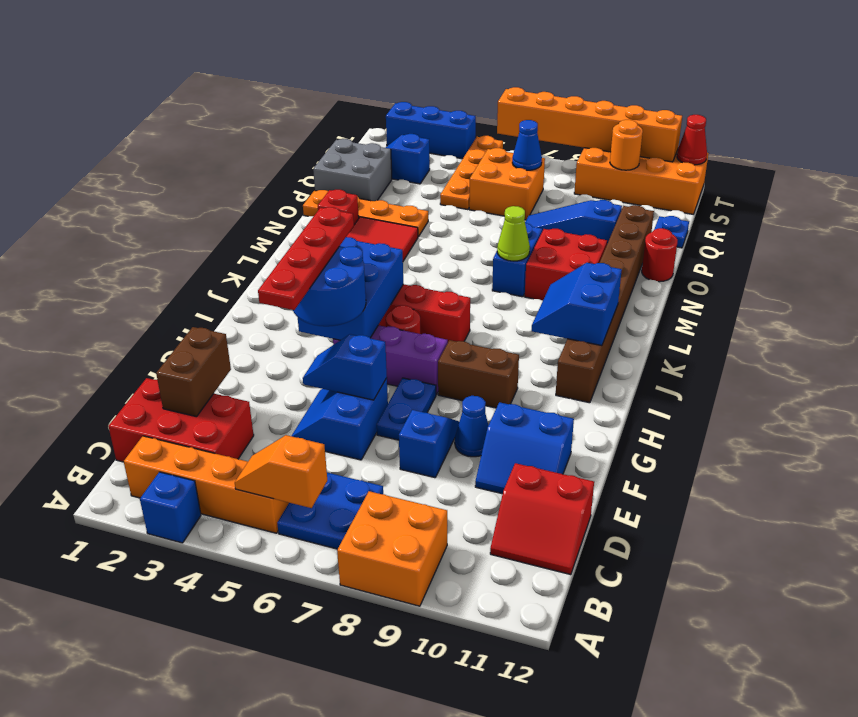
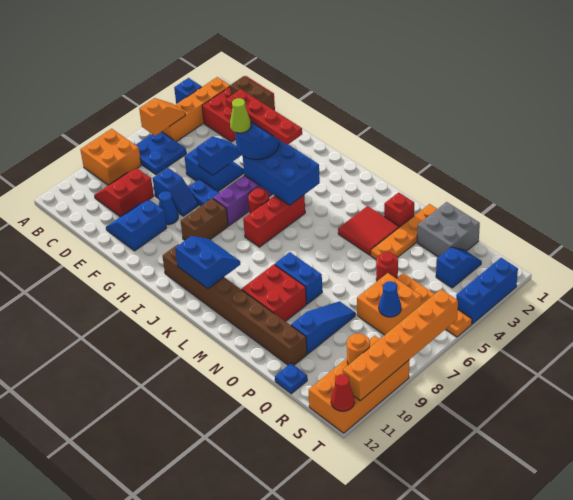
red 2x2 slope [490,463,594,575] -> red 2x2 slope moved to [94,168,154,217]
lime 1x1 cone [497,206,530,261] -> lime 1x1 cone moved to [230,98,251,133]
red 1x1 round brick [642,228,678,282] -> red 1x1 round brick moved to [376,252,398,281]

